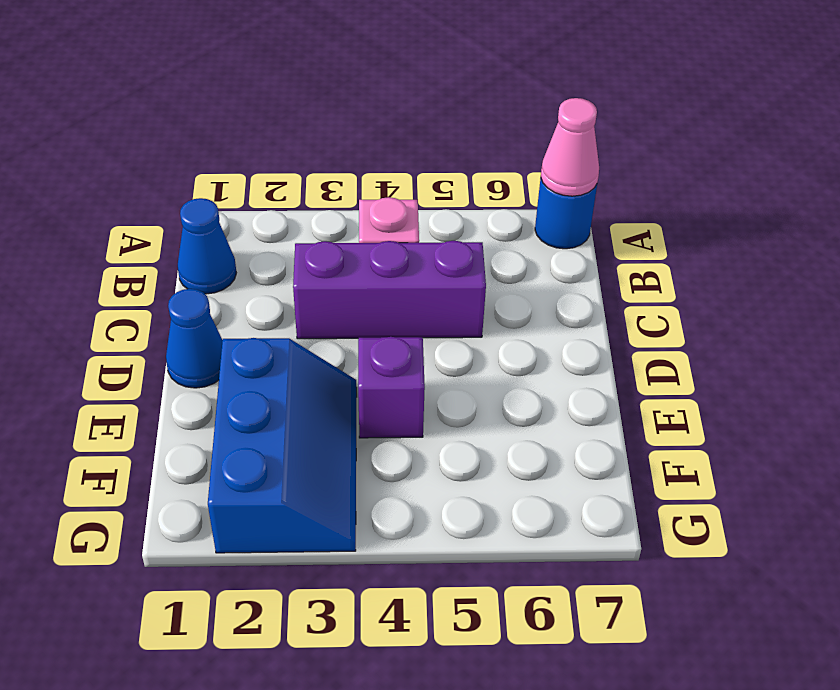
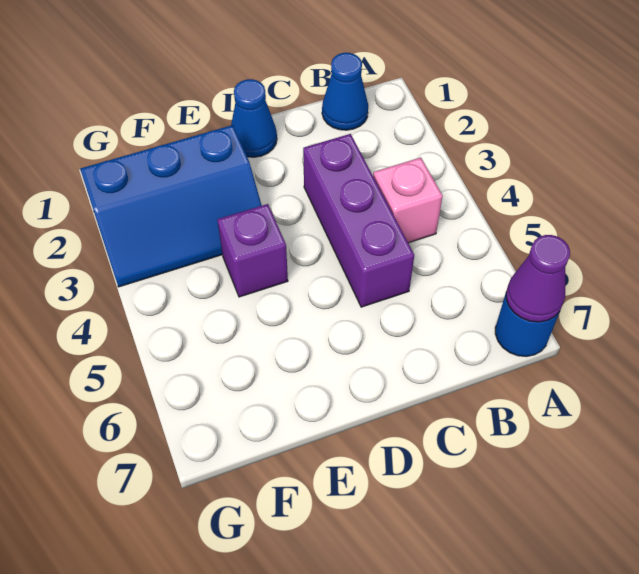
pink 1x1 cone [541,98,599,196] -> purple 1x1 cone [506,235,570,322]

